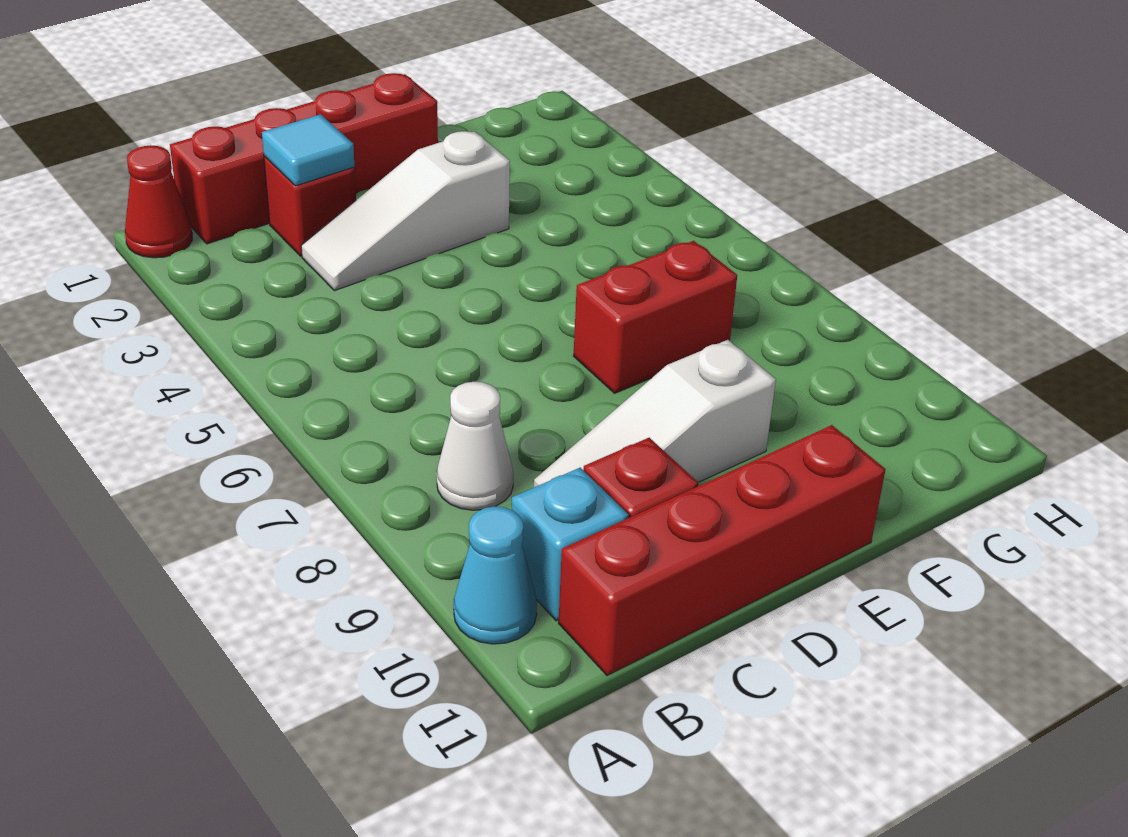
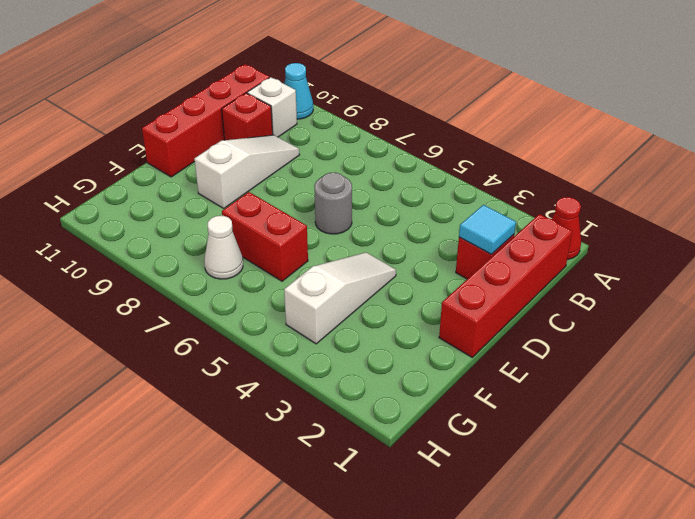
white 1x1 cone [437,382,514,510] -> white 1x1 cone moved to [204,216,243,279]
cyan 1x1 brick [512,468,629,621] -> white 1x1 brick [247,77,297,137]
white 1x3 slope [301,131,510,291] -> white 1x3 slope moved to [284,253,396,344]
none -> grey 1x1 round brick [314,172,352,234]
red 1x2 brick [574,241,737,393] -> red 1x2 brick turned to [222,192,308,281]

